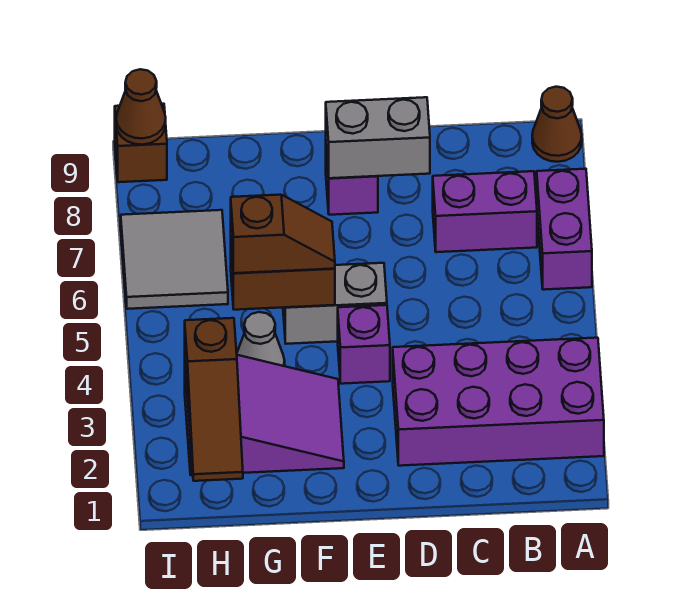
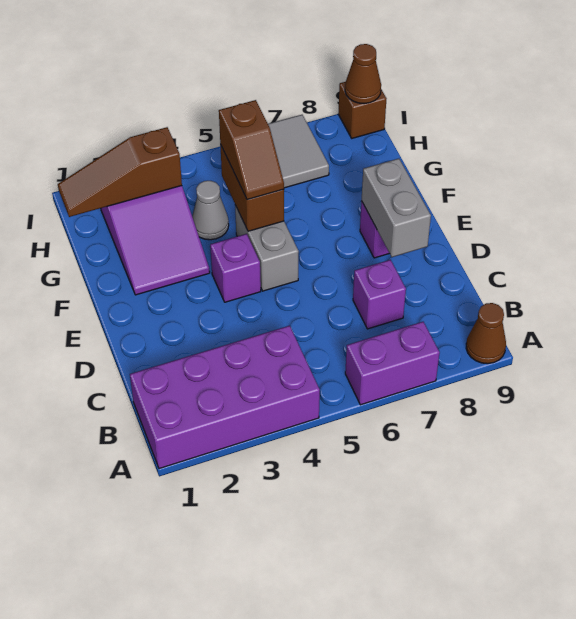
purple 2x4 brick [393,338,604,466] -> purple 2x4 brick turned to [130,326,320,469]
purple 1x2 brick [433,171,537,252] -> purple 1x1 brick [353,260,406,329]

